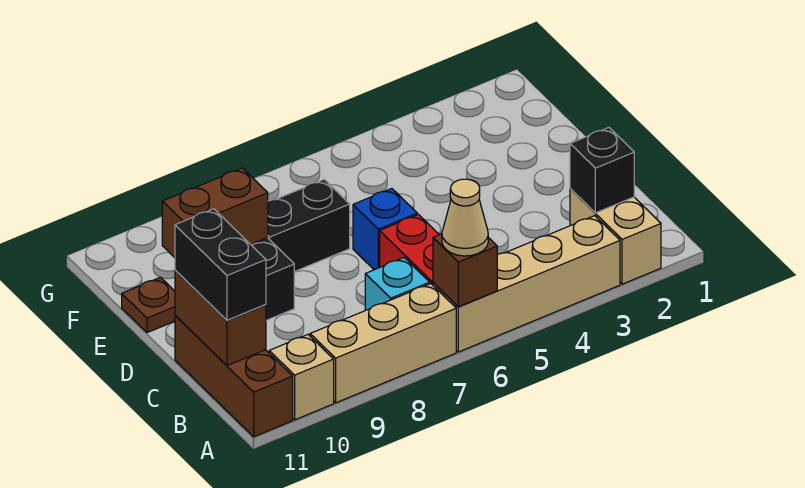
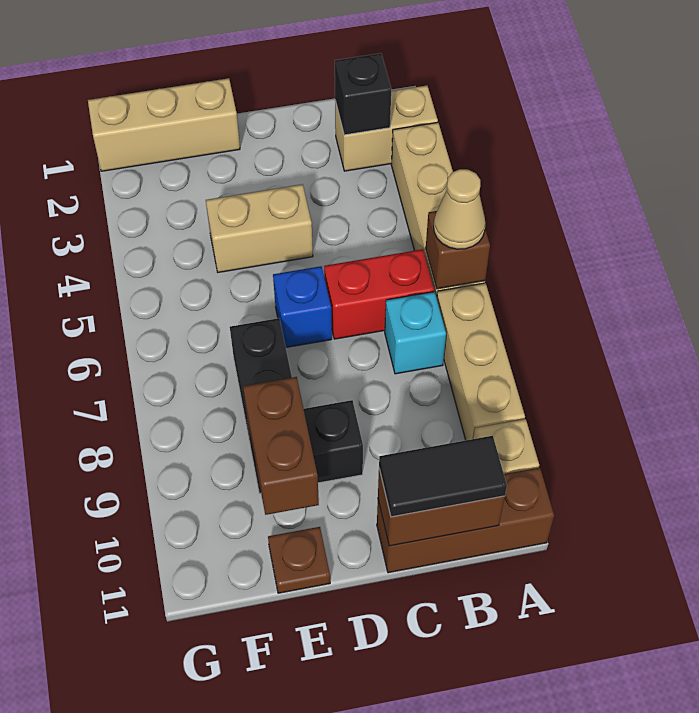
black 1x2 brick [175,209,266,320] -> black 1x2 tile [379,436,507,517]
none -> tan 1x2 brick [206,184,313,272]
none -> tan 1x3 brick [88,78,240,171]

